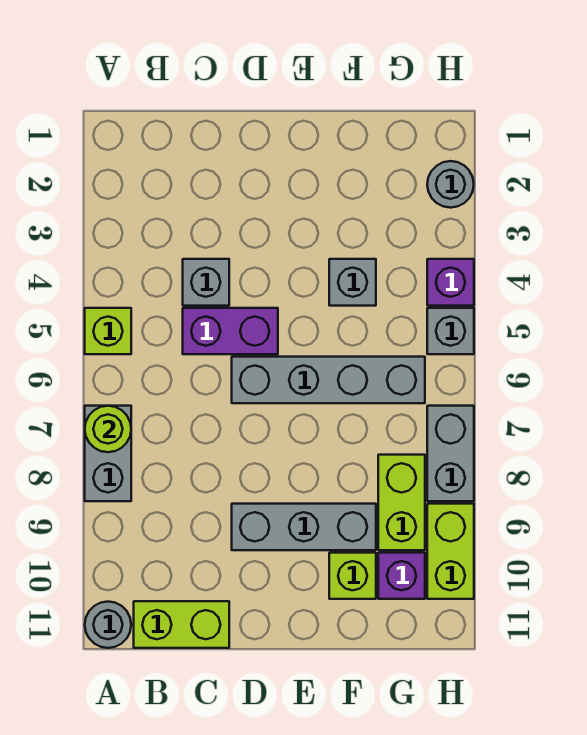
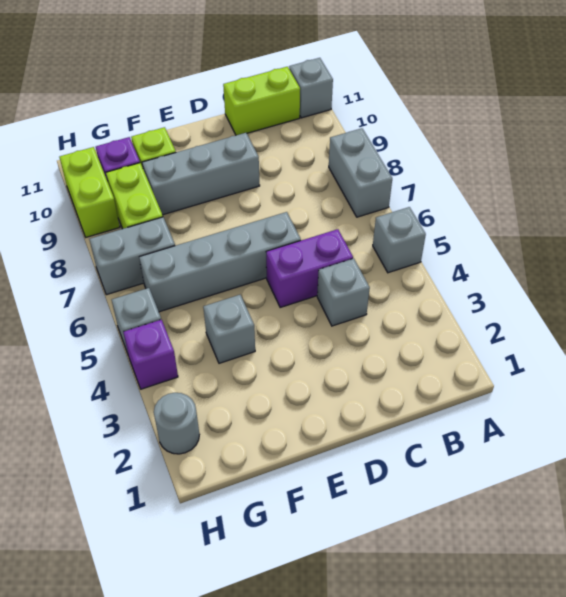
lime 1x1 brick [85,308,131,354] -> grey 1x1 brick [373,207,426,273]
lime 1x1 round brick [85,406,131,452] -> none
grey 1x1 round brick [85,602,131,648] -> grey 1x1 brick [289,58,333,118]
grey 1x2 brick [427,406,474,501] -> grey 1x2 brick turned to [89,217,175,295]

